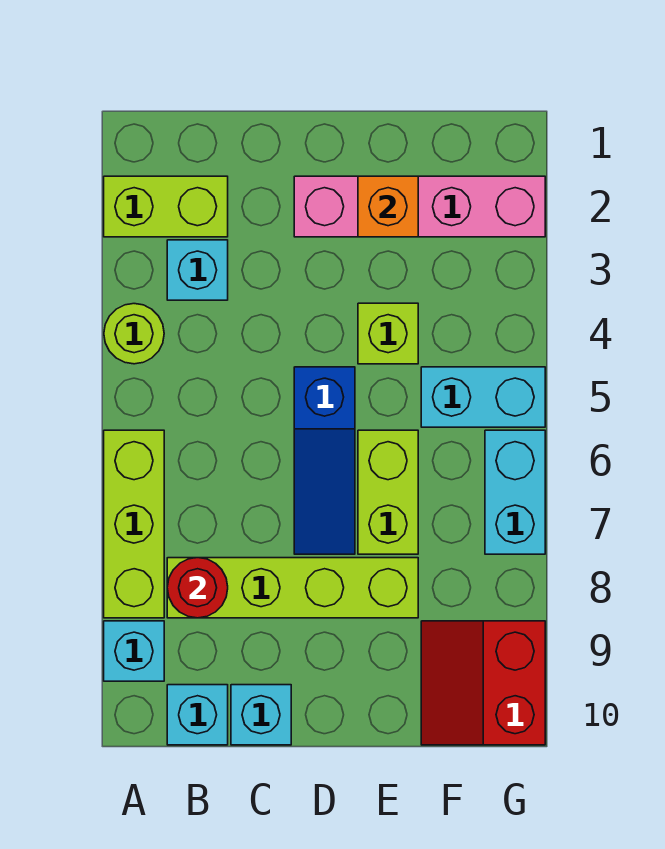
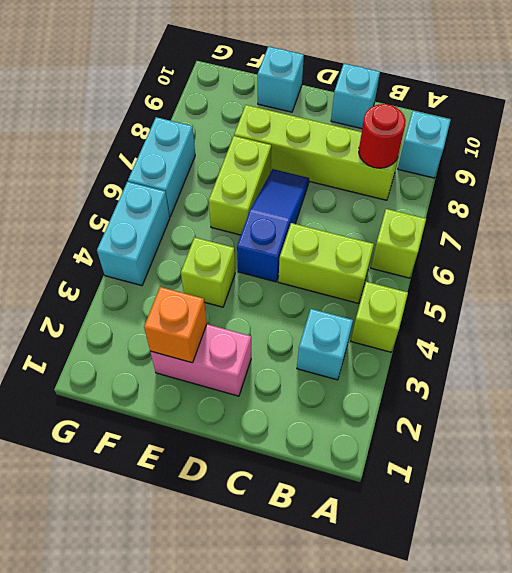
lime 1x2 brick [104,176,228,237] -> lime 1x2 brick moved to [278,223,374,303]
lime 1x1 round brick [104,304,164,364] -> lime 1x1 brick [351,282,408,352]
lime 1x3 brick [104,430,164,618] -> lime 1x1 brick [371,209,426,278]
cyan 1x1 brick [167,685,228,745] -> cyan 1x1 brick moved to [258,46,304,112]
pink 1x4 brick [294,176,545,237] -> pink 1x2 brick [150,324,251,396]
cyan 1x2 brick [421,367,545,427] -> cyan 1x2 brick turned to [97,182,170,286]
red 2x2 slope [421,621,545,745] -> none

